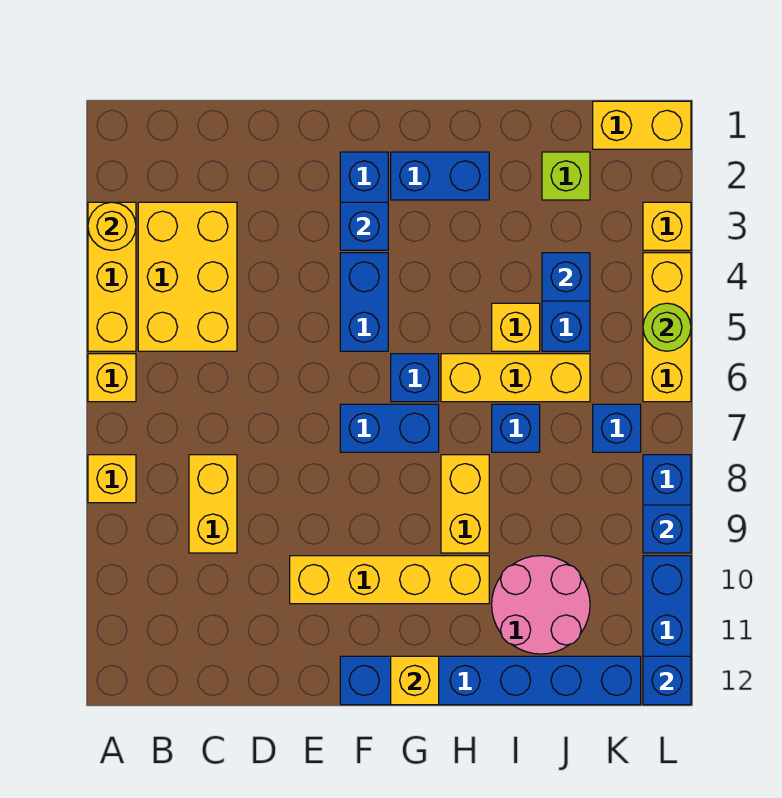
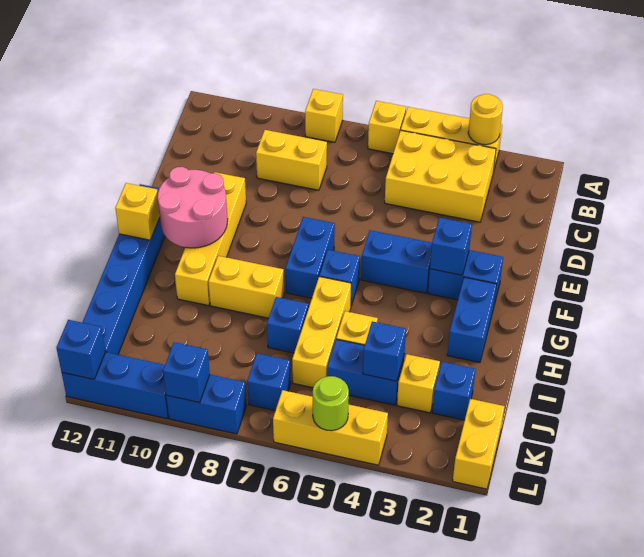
pink 2x2 round brick [492,556,590,654] -> pink 2x2 round brick moved to [158,167,228,248]
lime 1x1 brick [542,152,590,200] -> blue 1x1 brick [432,362,476,420]
yellow 1x1 brick [643,202,691,250] -> yellow 1x1 brick moved to [397,354,440,413]

